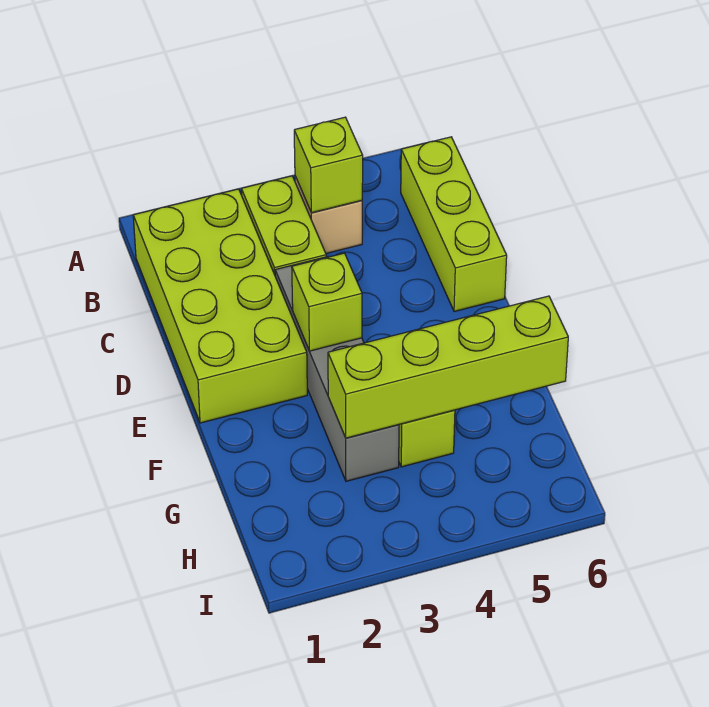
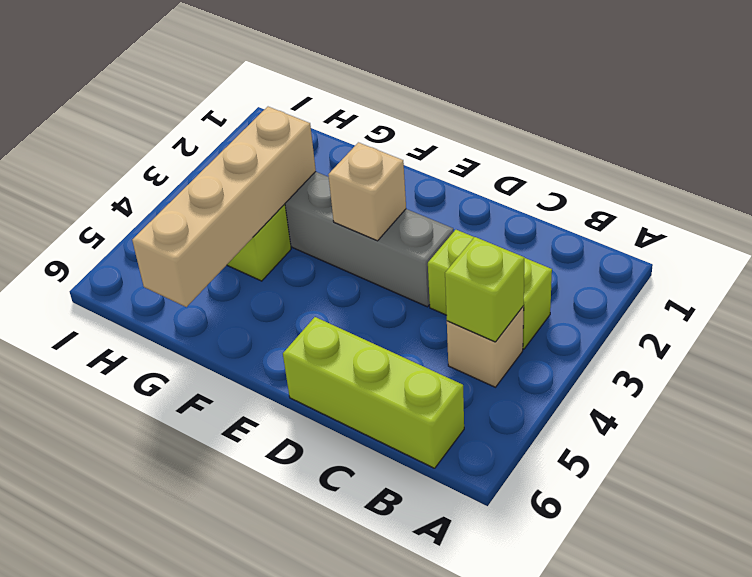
lime 2x4 brick [133,189,307,423] -> none
lime 1x1 brick [292,253,362,351] -> tan 1x1 brick [328,142,406,241]
lime 1x4 brick [328,296,568,438] -> tan 1x4 brick [132,107,316,307]

